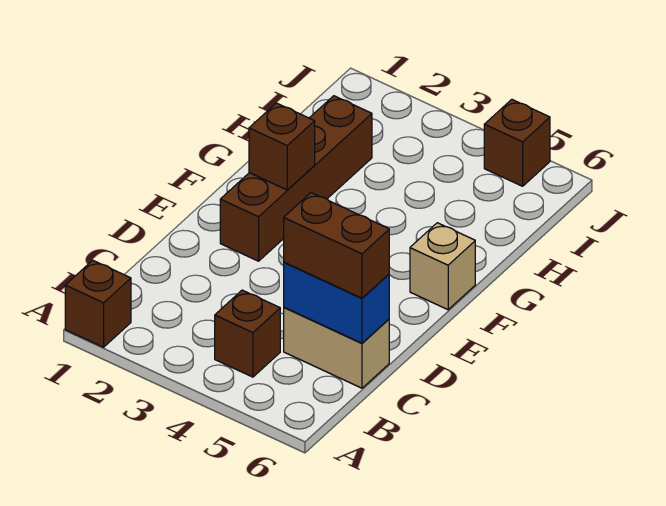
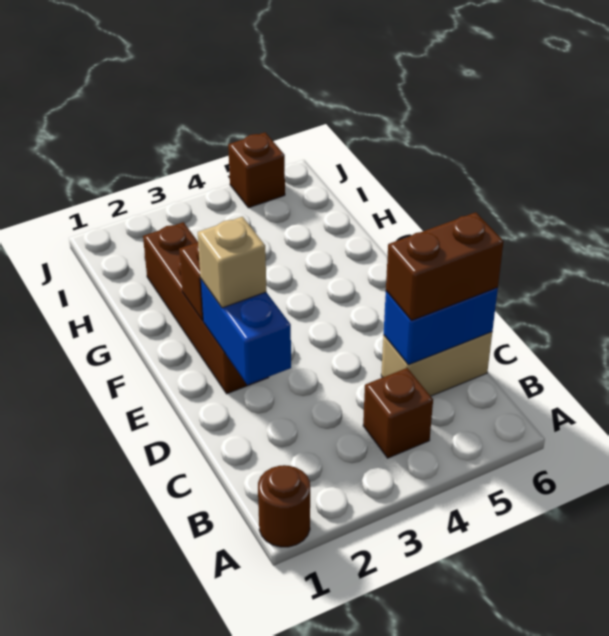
brown 1x1 brick [65,260,131,347] -> brown 1x1 round brick [258,465,310,547]
none -> blue 1x2 brick [201,280,291,385]
tan 1x1 brick [410,223,475,310] -> tan 1x1 brick moved to [198,217,266,308]

